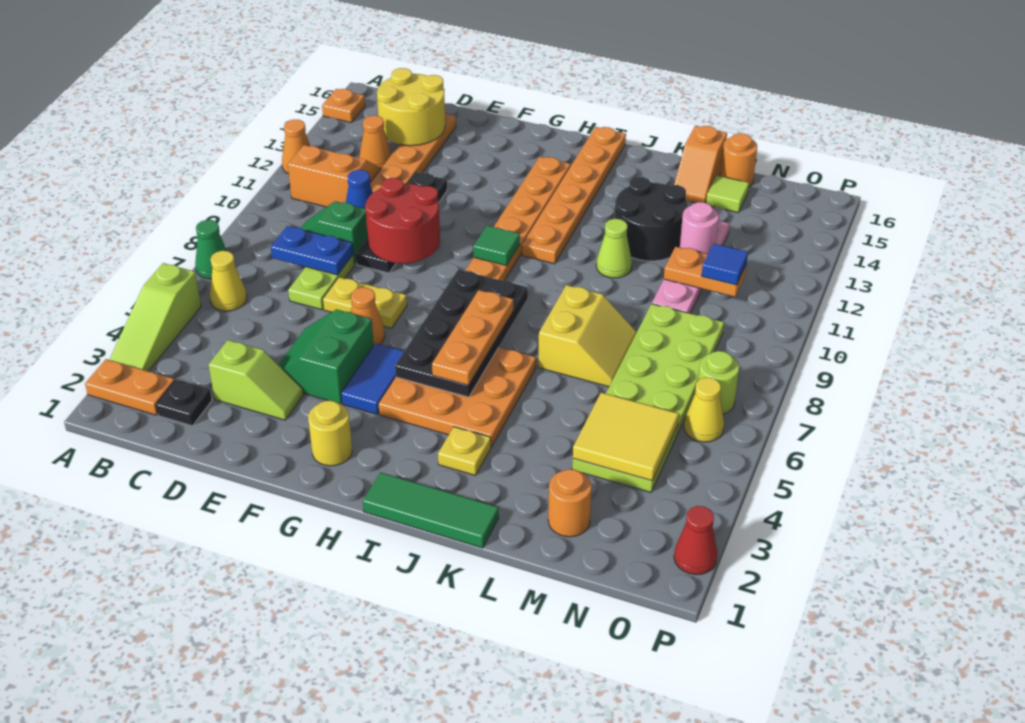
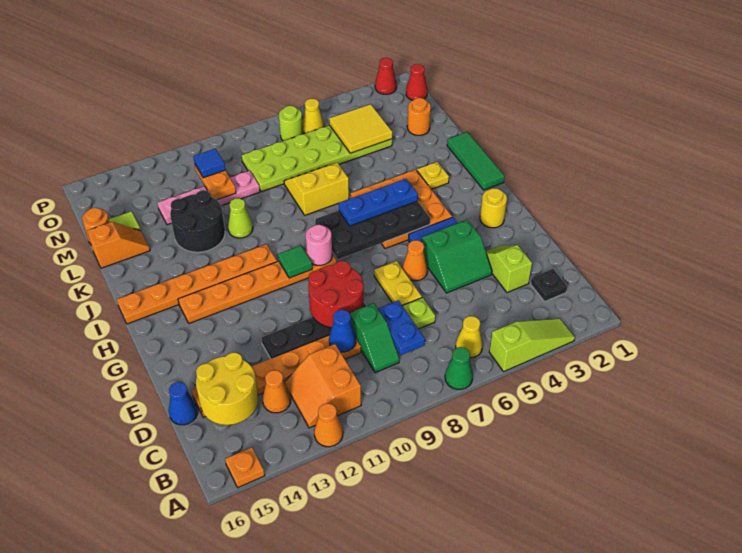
orange 1x2 plate [85,359,175,415] -> none
none -> blue 1x1 cone [169,382,198,425]
orange 1x3 plate [432,290,513,385] -> blue 1x3 plate [338,179,418,226]
pink 1x1 round brick [680,202,719,254] -> pink 1x1 round brick moved to [306,225,332,265]
none -> red 1x1 cone [406,64,428,100]

